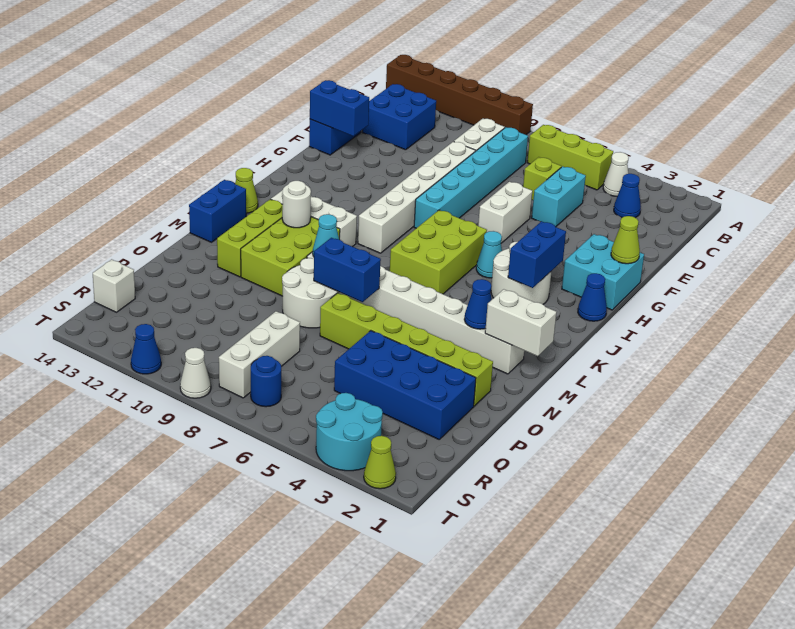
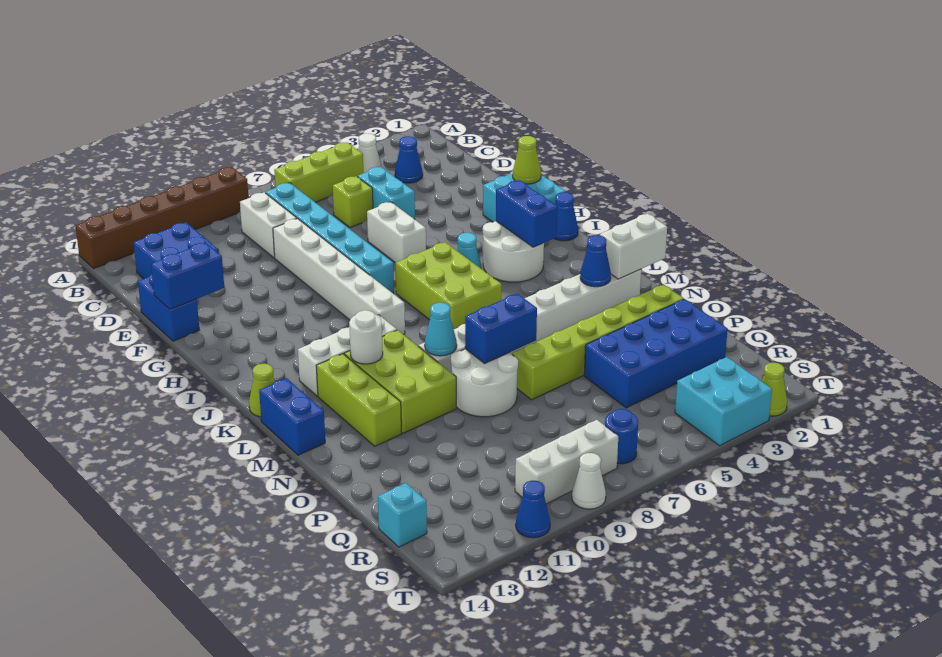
white 1x3 brick [219,311,300,398] -> white 1x3 brick turned to [515,420,618,504]
white 1x1 brick [93,259,135,312] -> cyan 1x1 brick [378,483,427,547]
cyan 2x2 round brick [316,393,383,471] -> cyan 2x2 brick [675,357,772,446]

